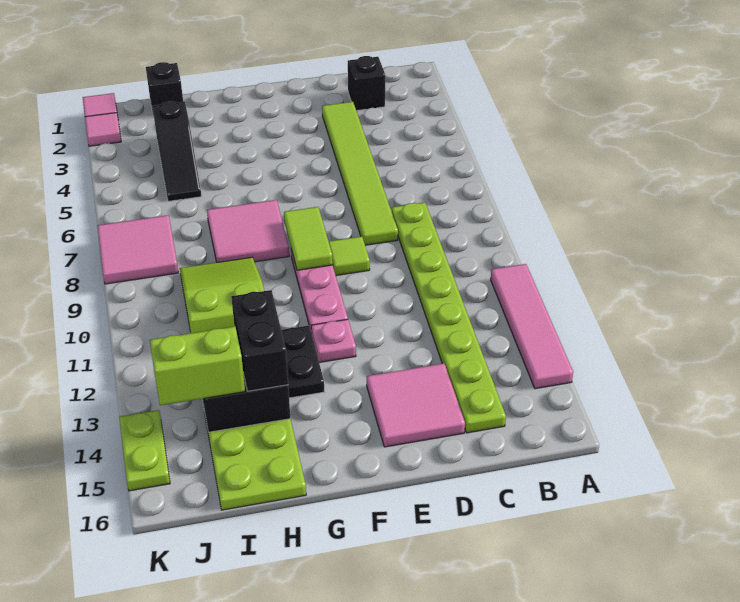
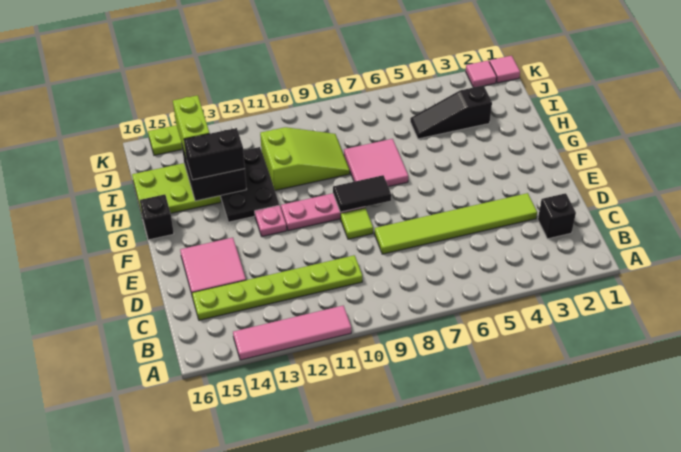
lime 1x8 plate [392,202,506,433] -> lime 1x6 plate [192,255,362,320]
lime 1x2 tile [284,207,333,270] -> black 1x2 tile [333,175,391,212]
black 1x1 brick [146,62,183,117] -> black 1x1 brick moved to [140,194,174,240]
pink 2x2 tile [97,215,178,284] -> none

